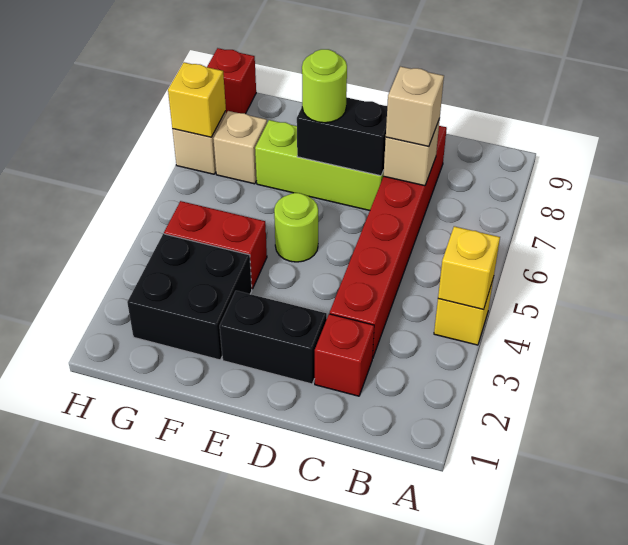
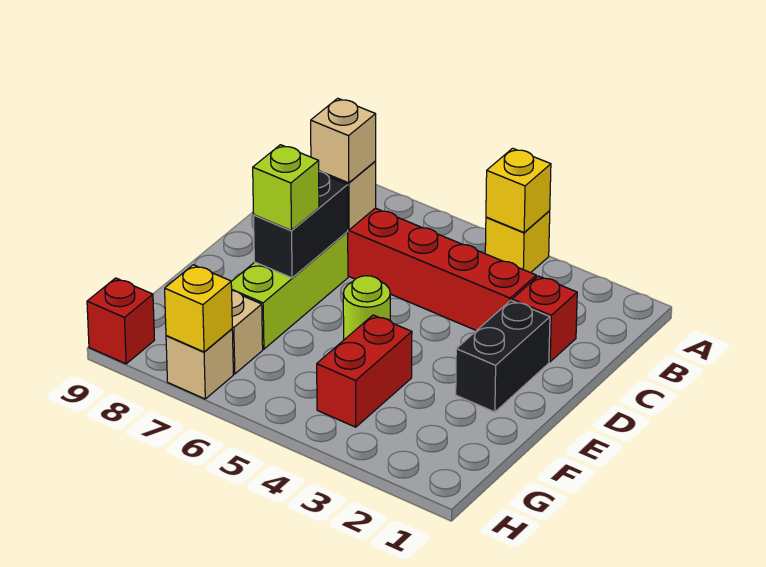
lime 1x1 round brick [302,49,347,123] -> lime 1x1 brick [253,145,319,231]
black 2x2 brick [127,234,252,360] -> none

